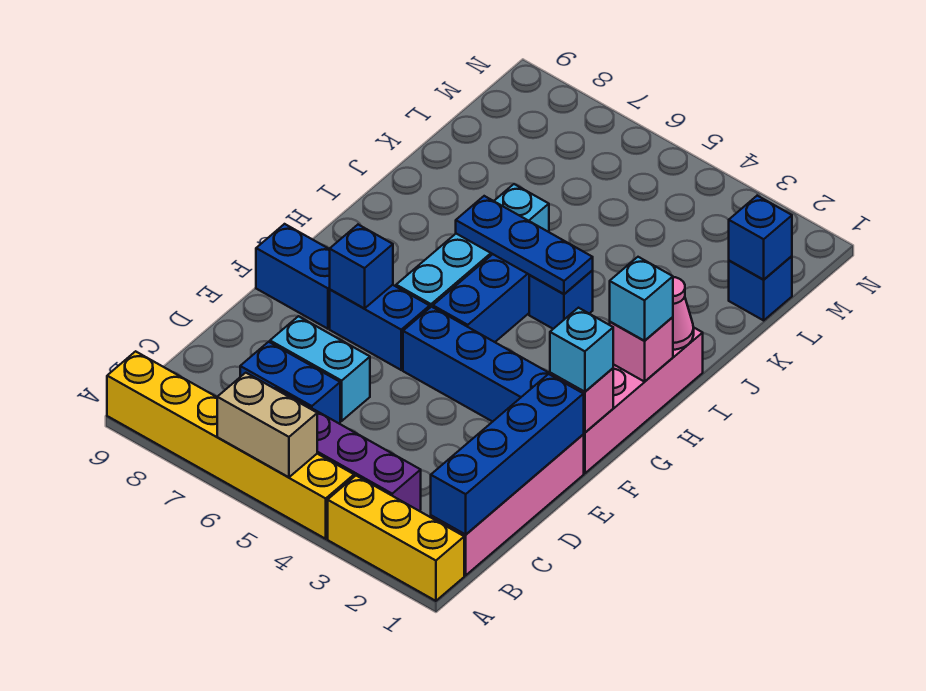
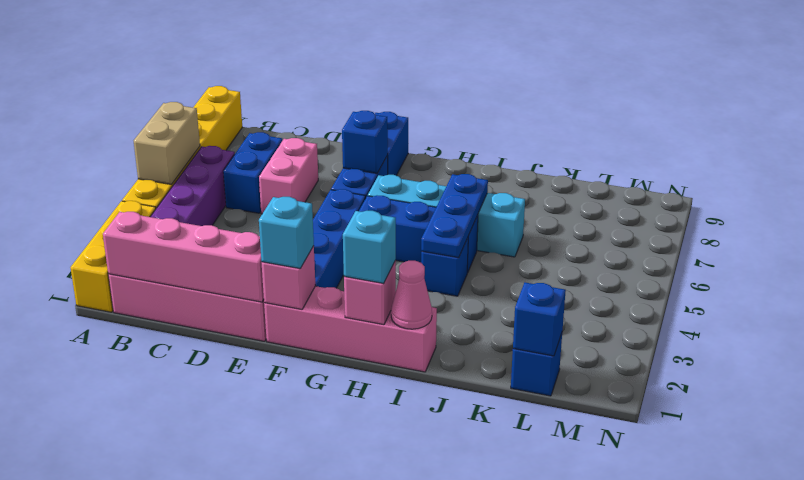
blue 1x4 brick [431,374,584,534] -> pink 1x4 brick [103,212,264,302]
cyan 1x2 brick [270,316,370,421] -> pink 1x2 brick [259,138,318,214]

